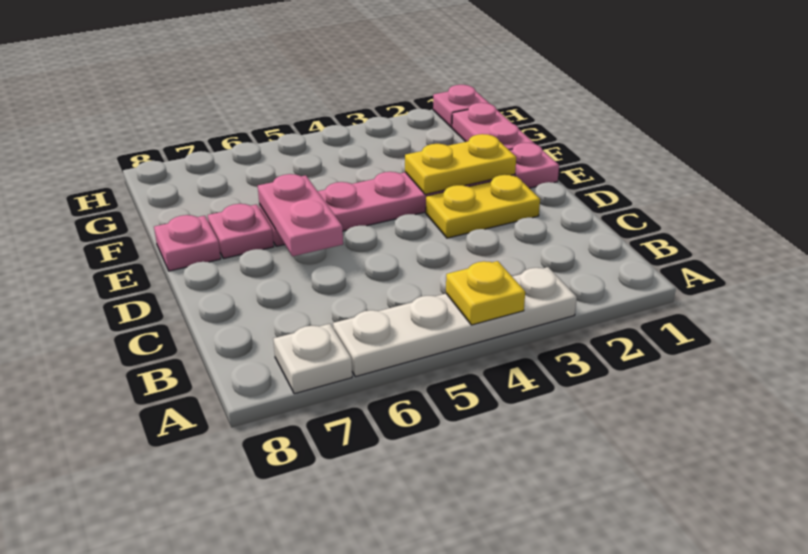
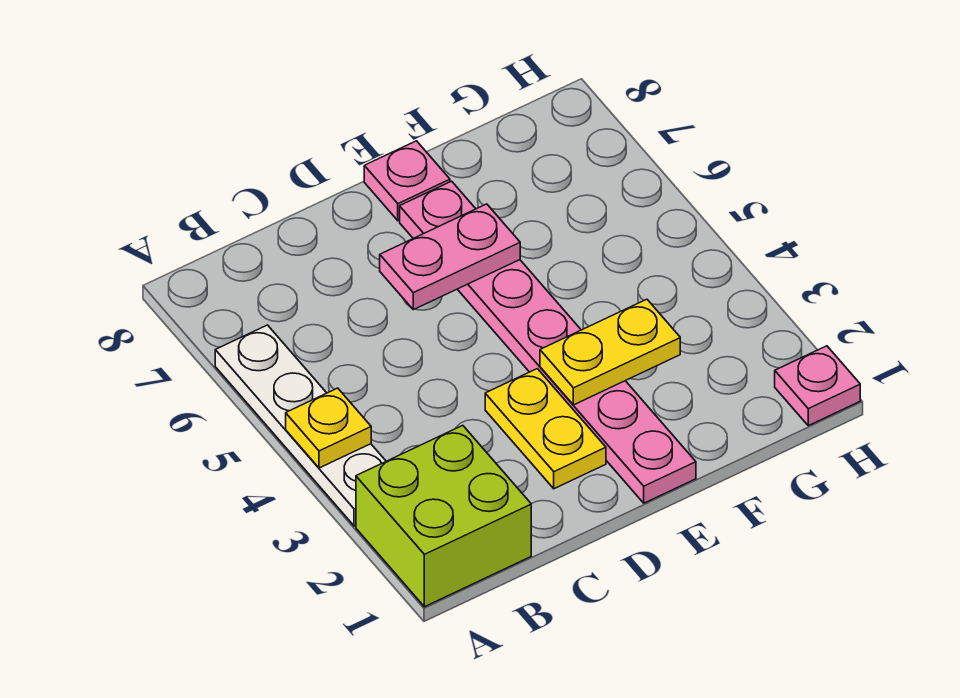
none -> lime 2x2 brick [356,425,531,607]
white 1x1 plate [273,324,352,394] -> none
yellow 1x2 plate [405,134,516,194] -> yellow 1x2 plate turned to [540,299,680,405]
pink 1x2 plate [452,103,534,150] -> none

